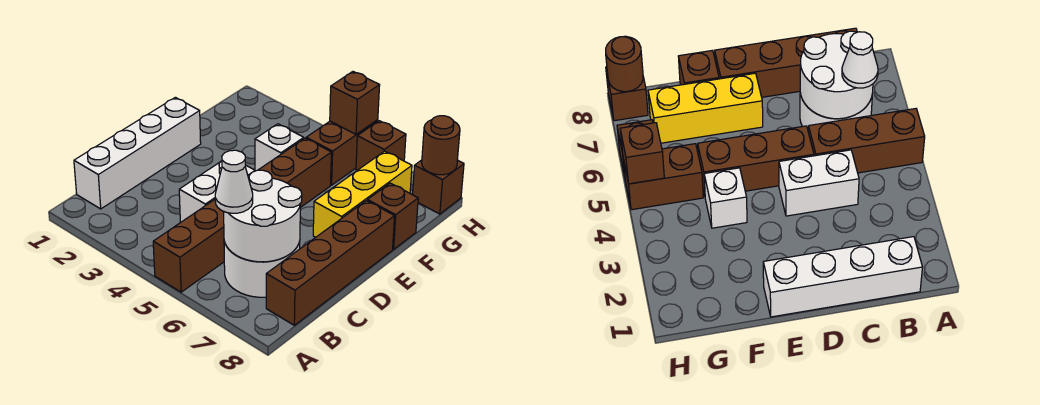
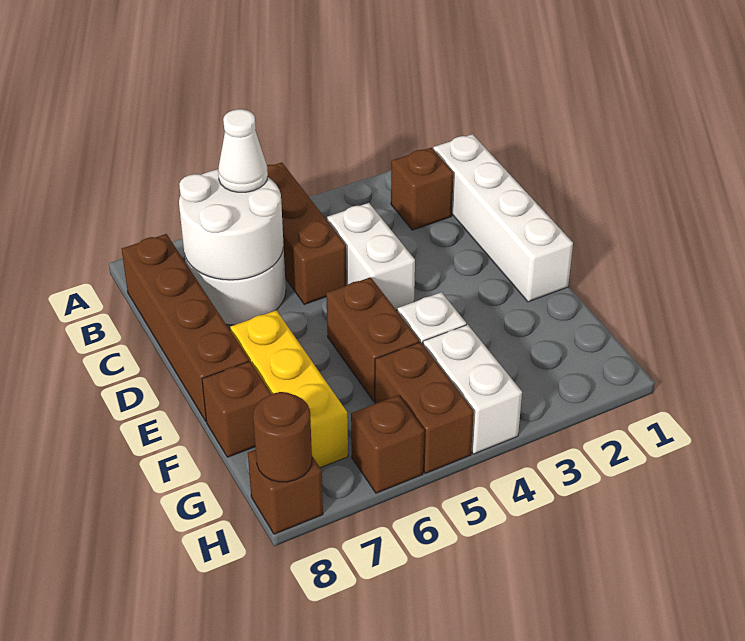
brown 1x3 brick [248,138,331,208] -> brown 1x2 brick [326,277,419,401]
none -> white 1x2 brick [423,325,522,454]
brown 1x1 brick [330,72,380,134] -> brown 1x1 brick moved to [391,148,454,230]

